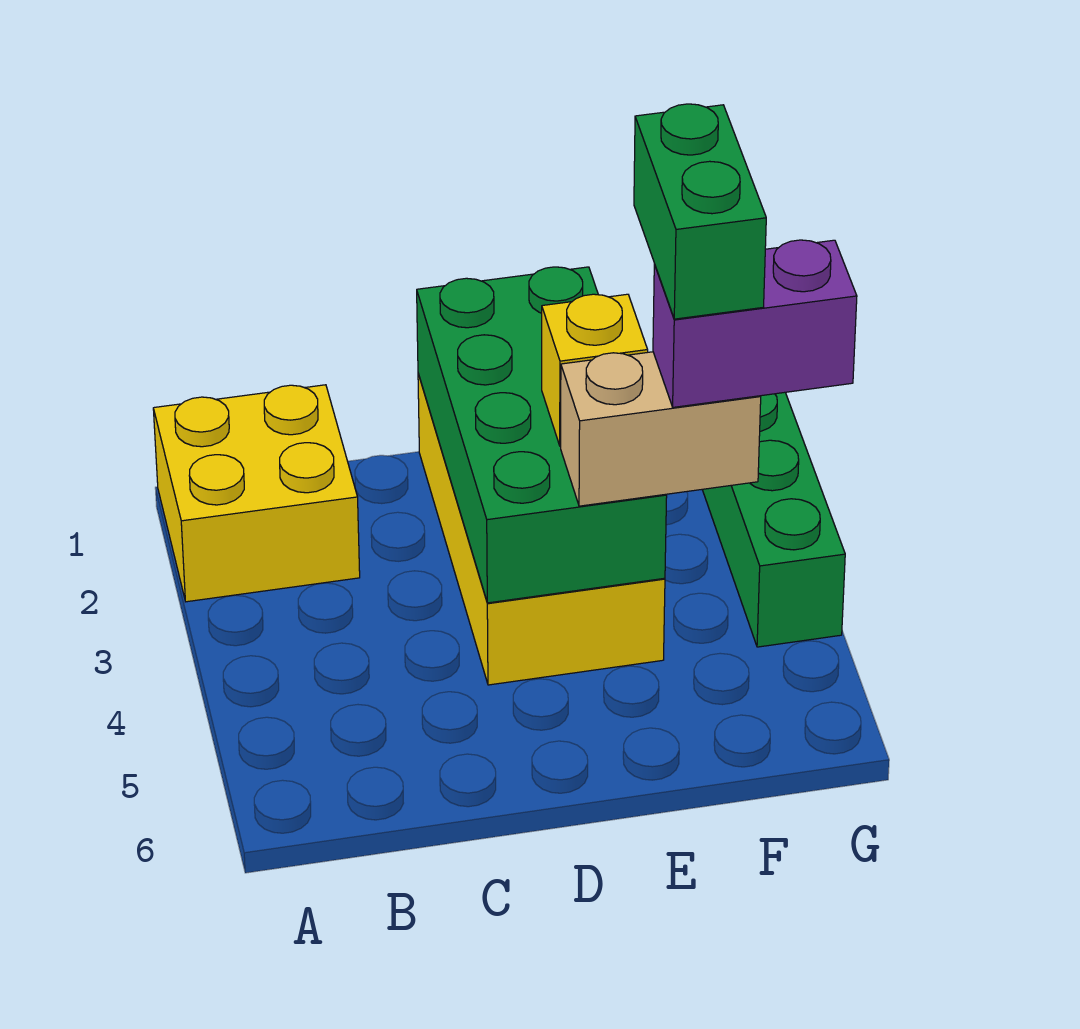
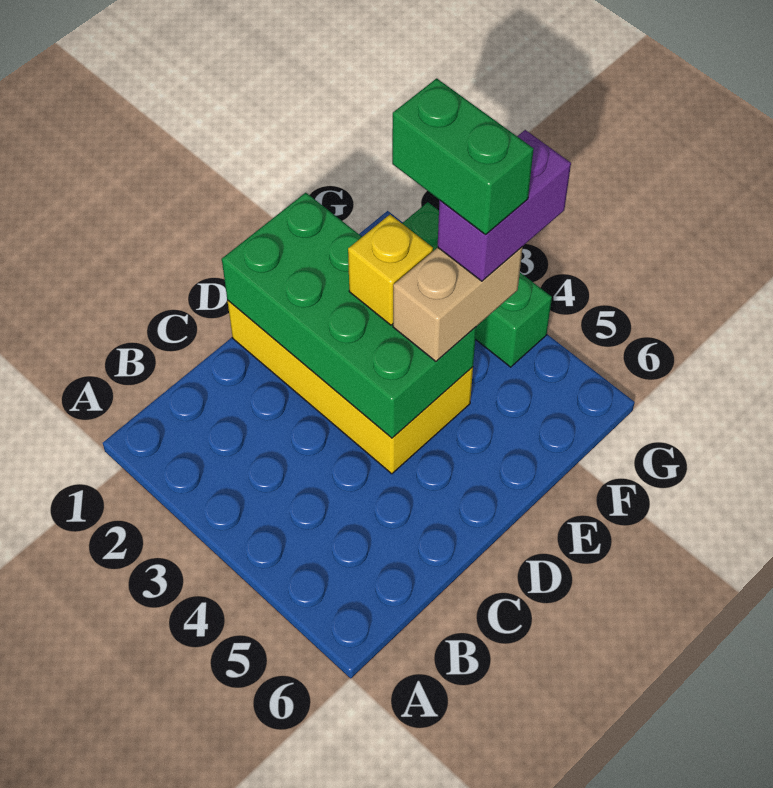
yellow 2x2 brick [153,385,360,602] -> none

